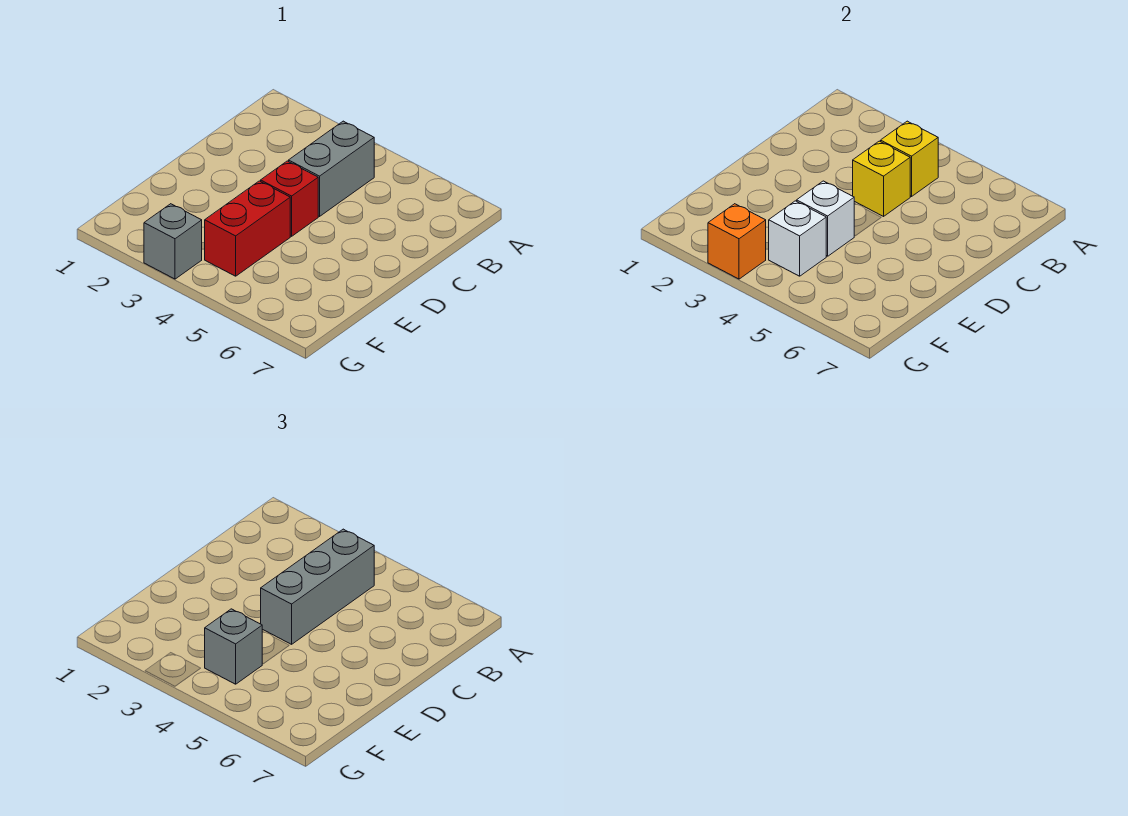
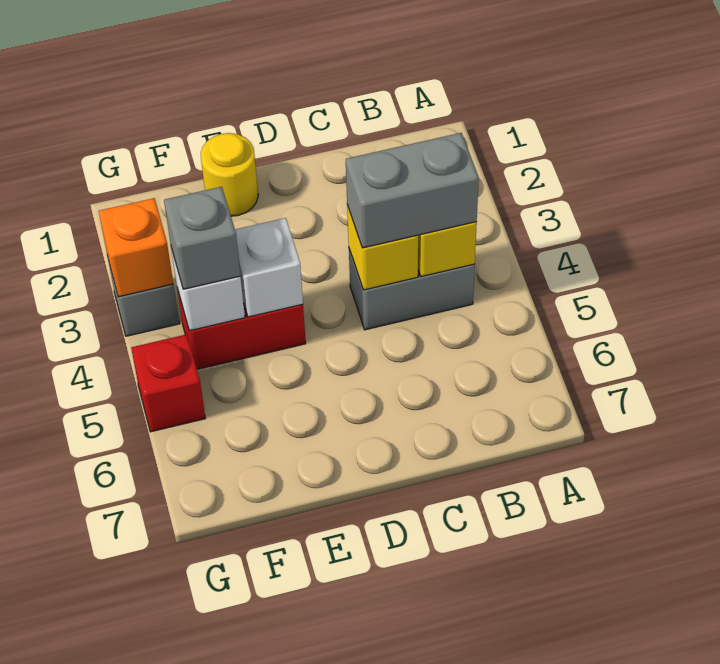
grey 1x3 brick [261,529,374,644] -> grey 1x2 brick [346,133,479,248]
red 1x1 brick [261,161,318,236] -> red 1x1 brick moved to [131,334,205,432]
none -> yellow 1x1 round brick [201,133,258,216]

